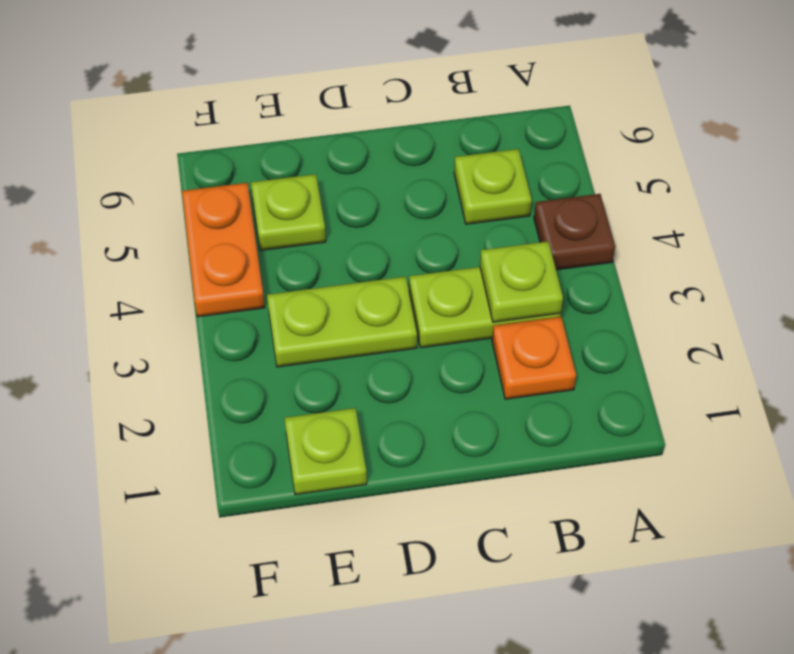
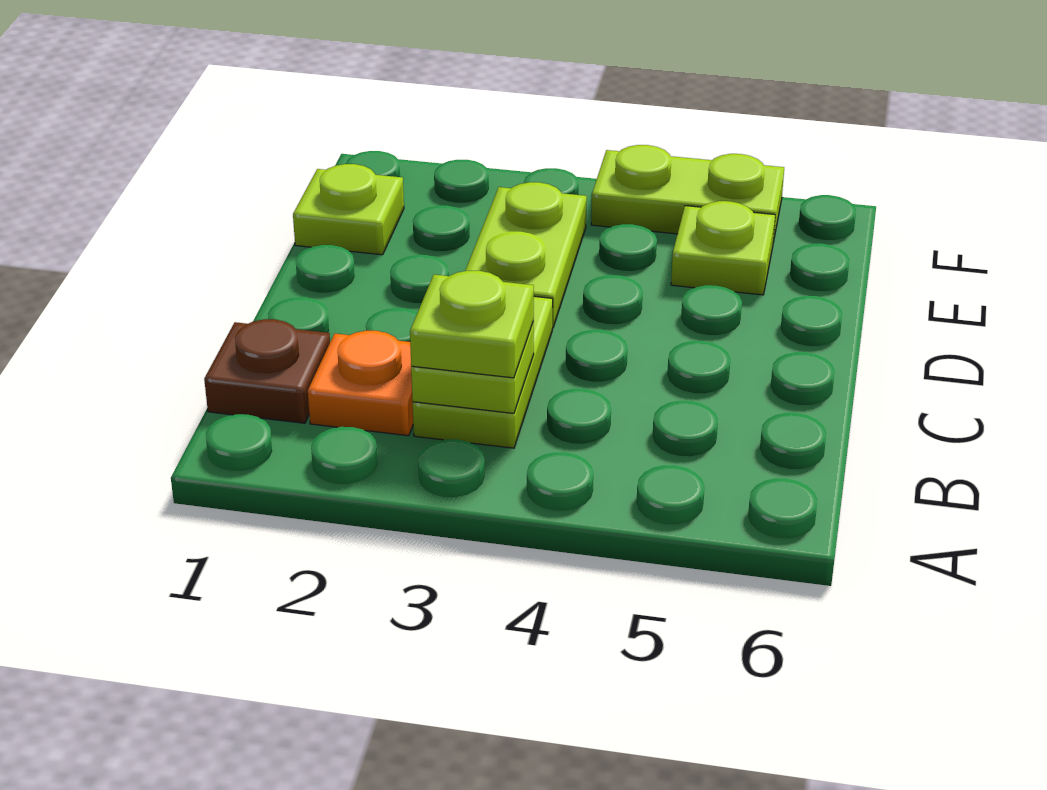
brown 1x1 plate [534,194,615,270] -> brown 1x1 plate moved to [204,319,330,423]
lime 1x1 plate [454,149,532,224] -> lime 1x1 plate moved to [410,271,534,378]
orange 1x2 plate [182,183,265,317] -> lime 1x2 plate [591,145,784,242]

